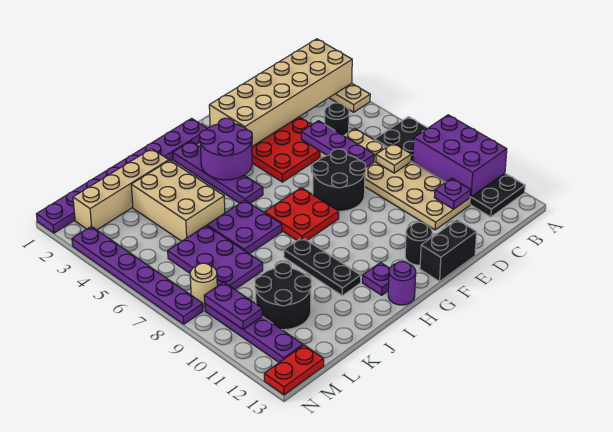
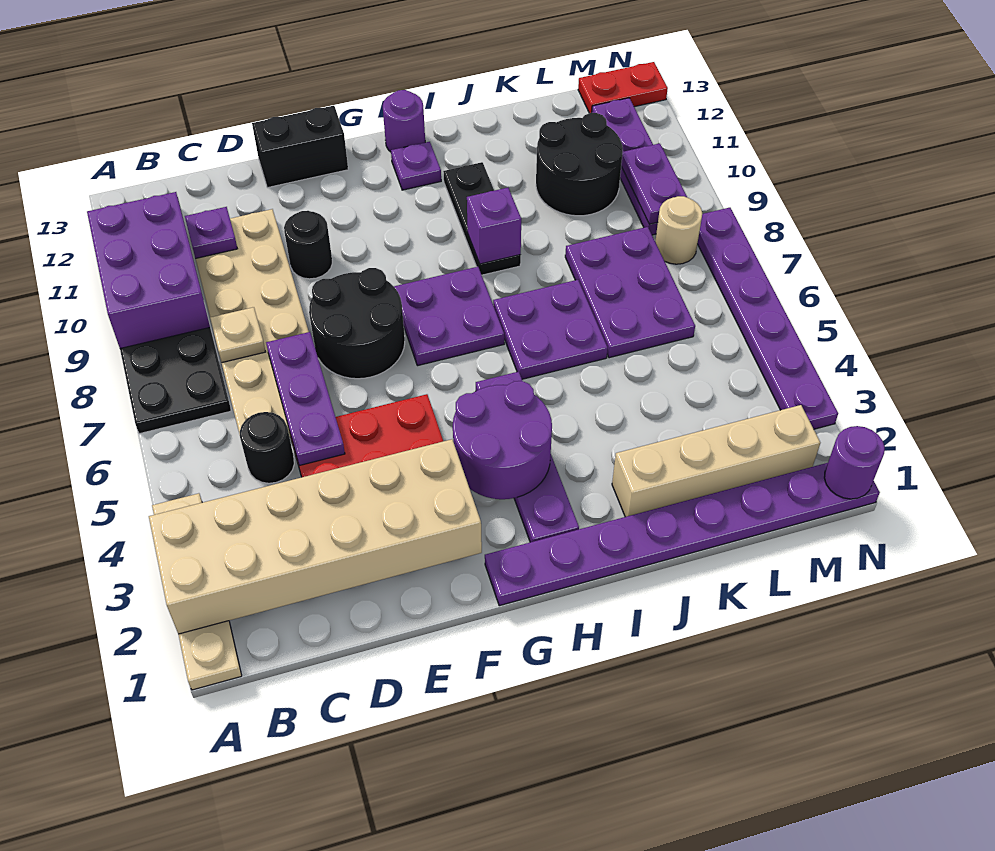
black 1x1 round brick [405,222,432,265] -> black 1x1 round brick moved to [284,211,332,279]
red 2x2 plate [265,188,339,240] -> purple 2x2 plate [394,267,504,366]
none -> purple 1x1 brick [467,188,521,264]
tan 2x3 brick [131,160,225,241] -> none
none -> purple 1x1 round brick [824,426,885,499]

